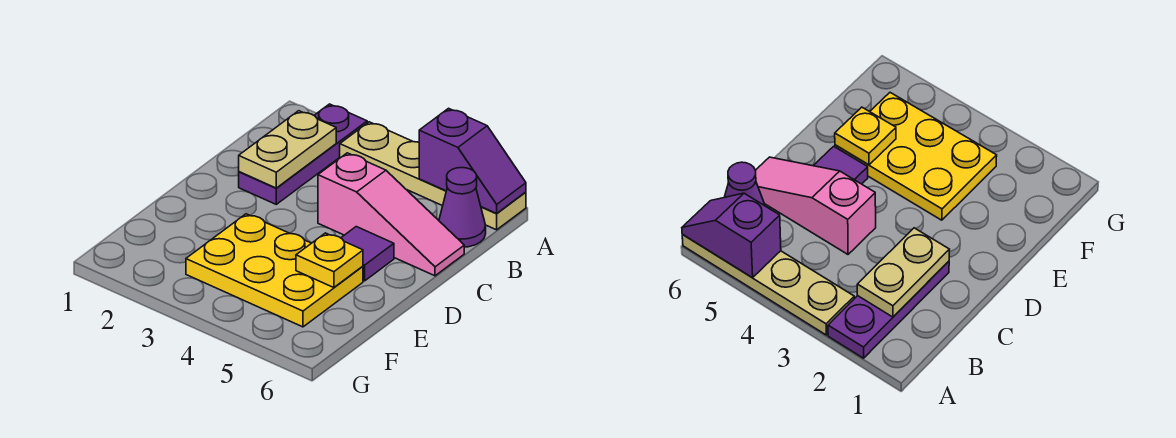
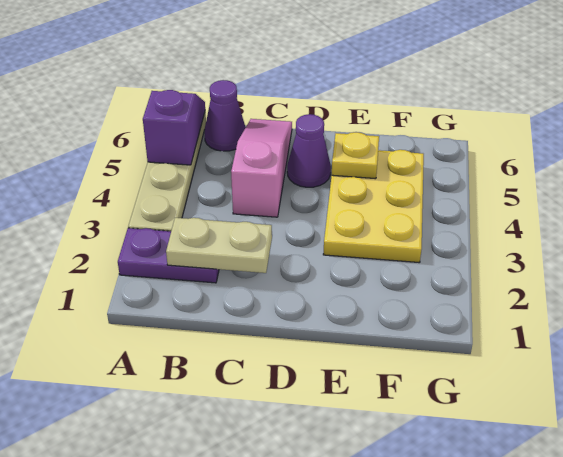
purple 1x3 plate [239,104,367,204] -> purple 1x2 plate [118,228,219,283]
purple 1x1 tile [341,227,394,281] -> purple 1x1 cone [287,114,331,187]

